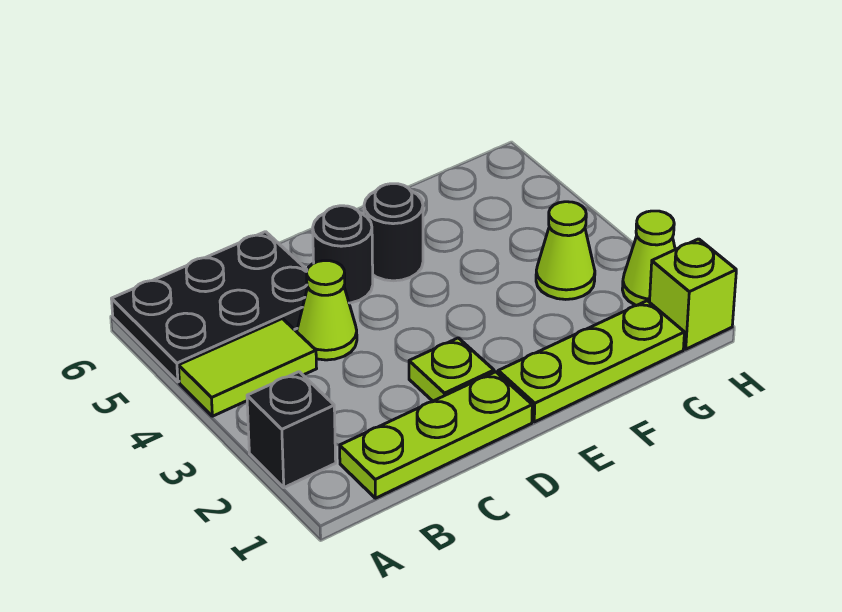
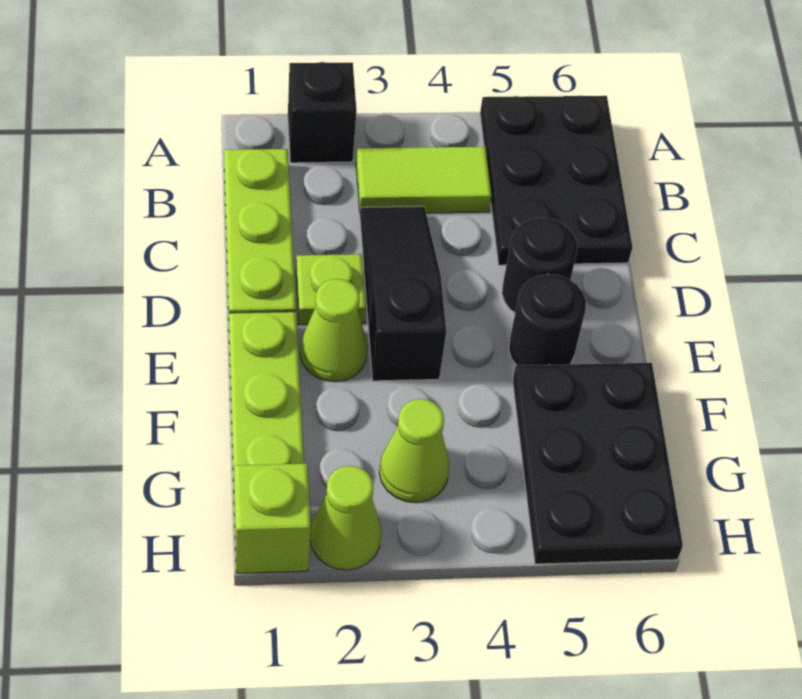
lime 1x2 tile [179,319,317,416] -> lime 1x2 tile turned to [356,147,492,213]
none -> black 1x3 slope [360,206,446,381]
lime 1x1 cone [297,261,357,360] -> lime 1x1 cone moved to [300,279,368,382]
none -> black 2x3 plate [513,363,683,564]

